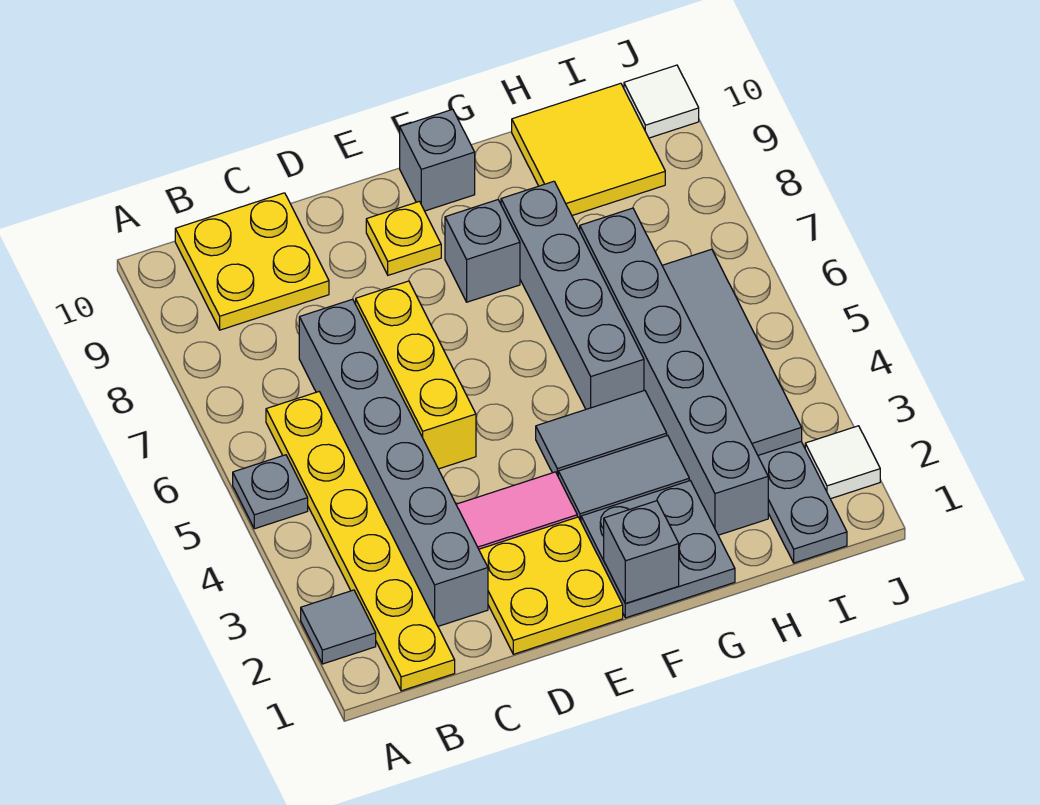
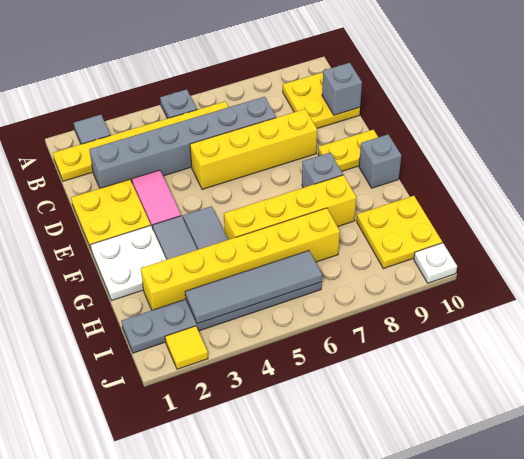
yellow 1x3 brick [356,281,476,469] -> yellow 1x4 brick [190,109,317,189]
yellow 1x1 plate [366,201,441,275] -> yellow 1x2 plate [318,130,378,171]
grey 2x2 plate [581,481,735,618] -> white 2x2 plate [90,226,166,300]
grey 1x1 brick [604,501,679,603] -> grey 1x1 brick moved to [322,63,362,115]
grey 1x4 brick [501,181,644,409] -> yellow 1x4 brick [224,175,356,240]
grey 1x6 brick [580,208,768,535] -> yellow 1x6 brick [141,208,340,310]
yellow 2x2 tile [512,83,665,215] -> yellow 2x2 plate [357,196,442,269]
white 1x1 tile [805,426,880,499] -> yellow 1x1 tile [165,326,208,369]
white 1x1 tile [624,65,699,138] -> white 1x1 plate [414,243,457,283]

